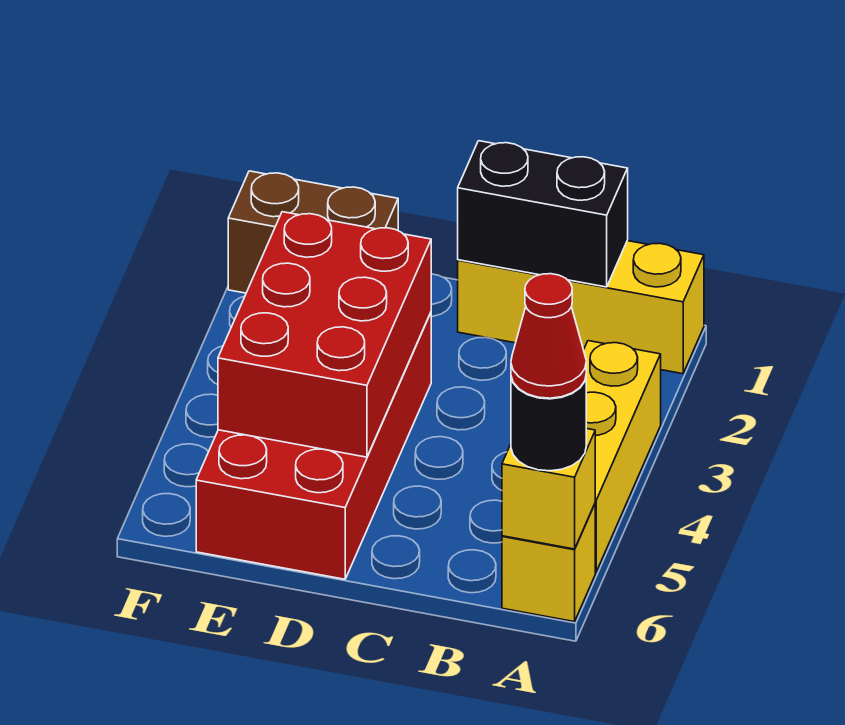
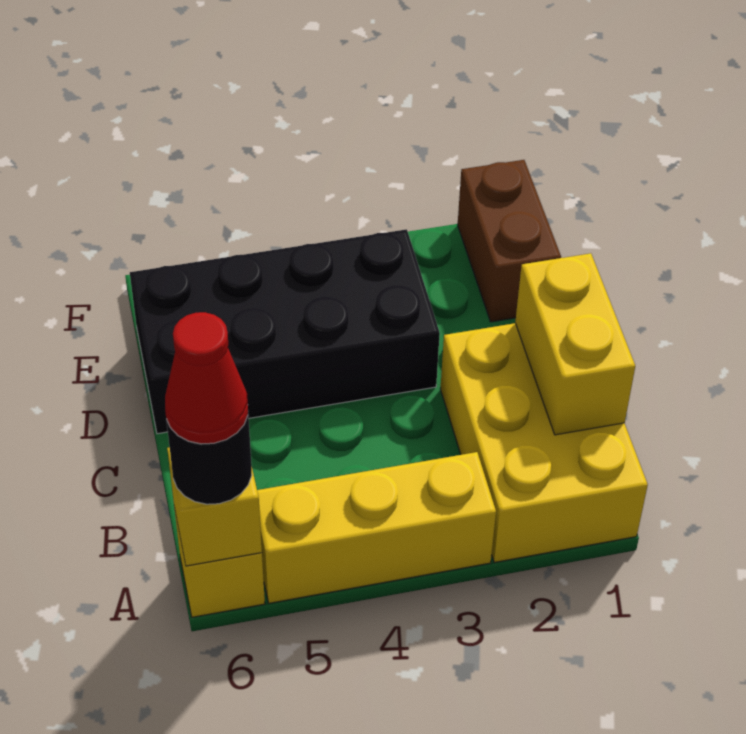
yellow 1x3 brick [458,241,704,374] -> yellow 2x3 brick [440,323,648,562]
black 1x2 brick [458,141,628,287] -> yellow 1x2 brick [515,253,635,435]
red 2x4 brick [196,313,431,579] -> black 2x4 brick [130,229,440,434]
red 2x3 brick [218,212,431,457] -> none

